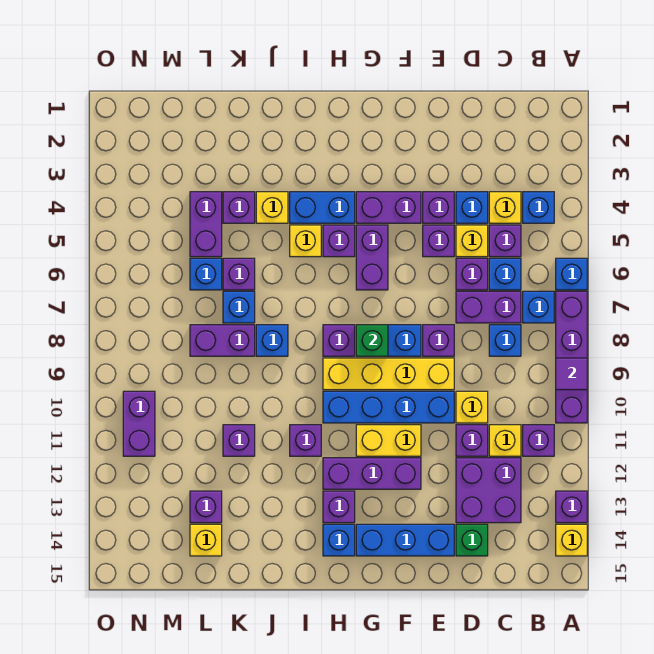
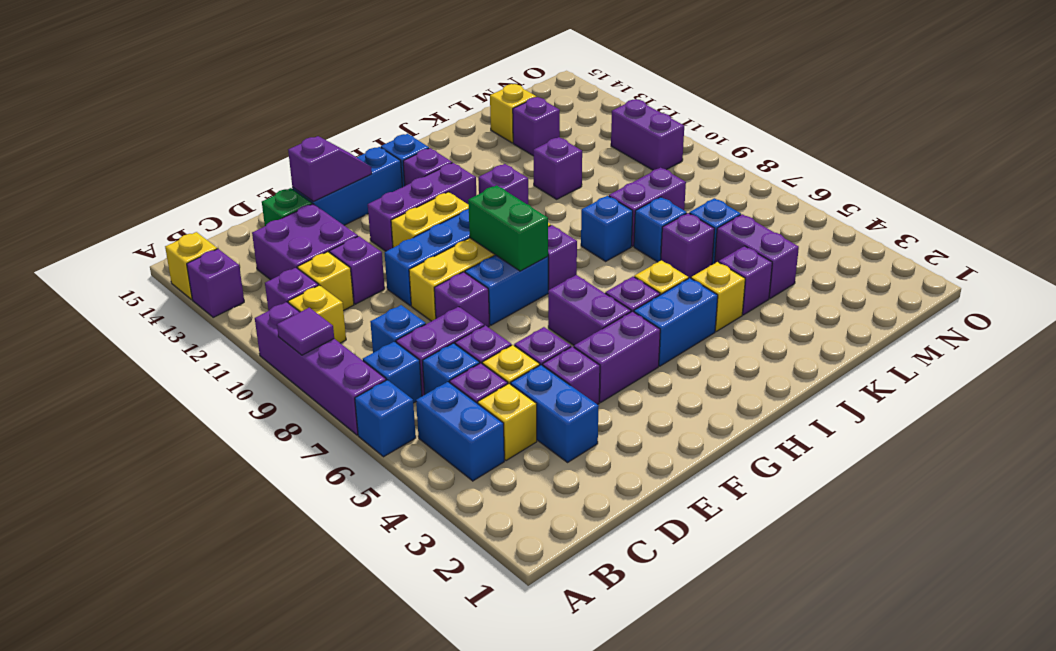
blue 1x1 brick [523,192,554,223] -> blue 1x2 brick [416,382,504,481]
blue 1x1 brick [456,192,488,223] -> blue 1x2 brick [511,365,599,462]
yellow 1x1 brick [456,391,488,423] -> yellow 1x1 brick moved to [288,285,346,343]
none -> purple 1x2 slope [288,136,372,202]
green 1x1 brick [356,325,388,356] -> green 1x2 brick [468,185,548,271]

